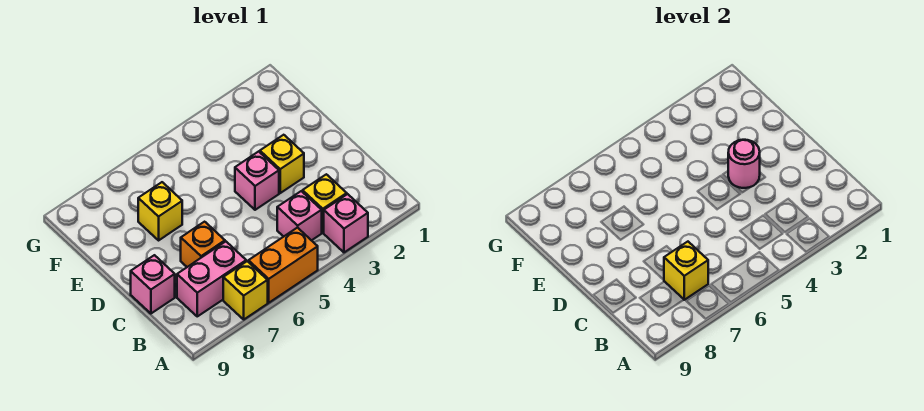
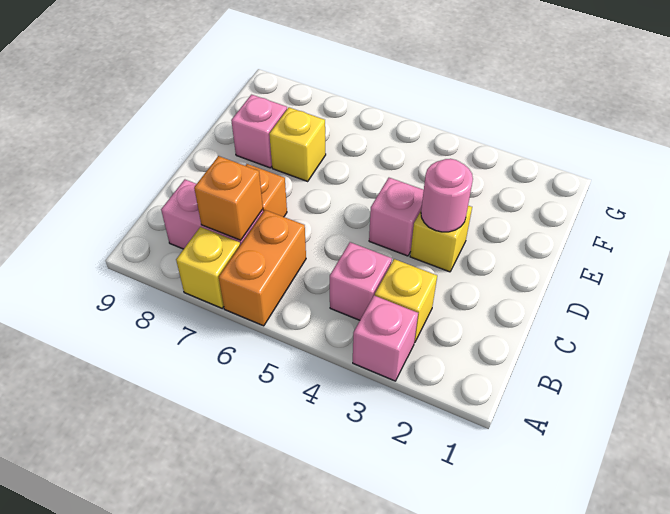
orange 1x2 brick [248,227,318,303] -> orange 1x2 brick turned to [219,210,306,326]
yellow 1x1 brick [664,242,708,300] -> orange 1x1 brick [194,156,263,240]
pink 1x1 brick [131,255,175,314] -> pink 1x1 brick moved to [231,95,287,168]

